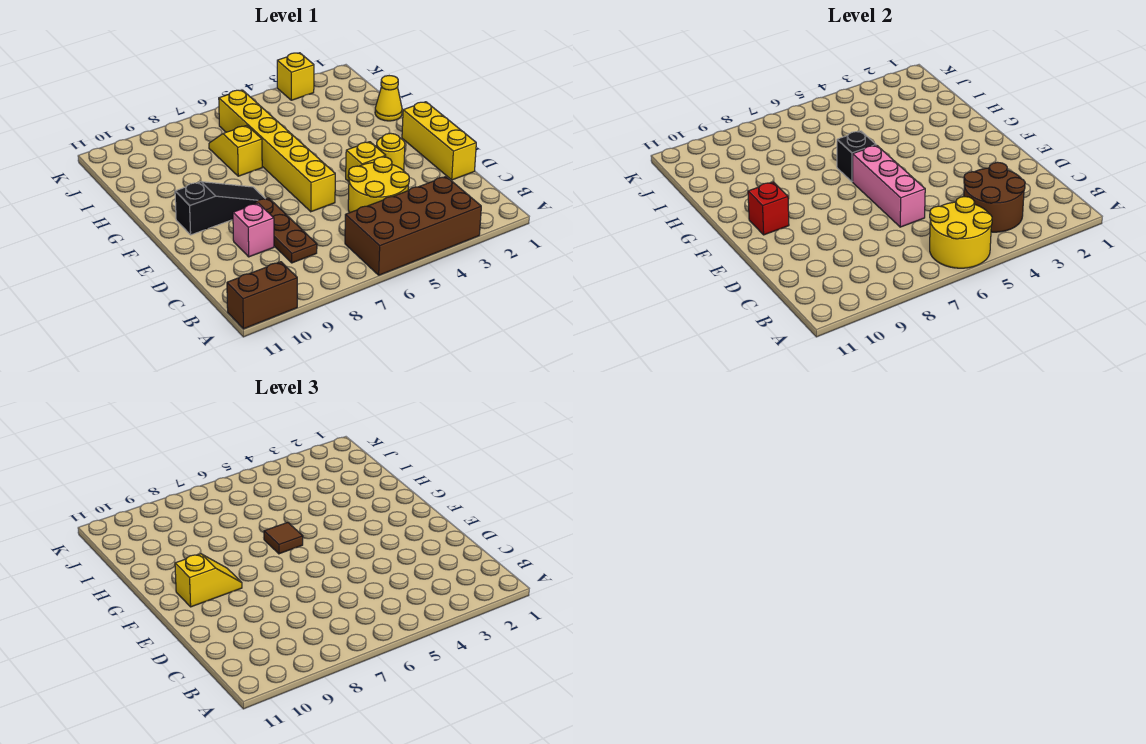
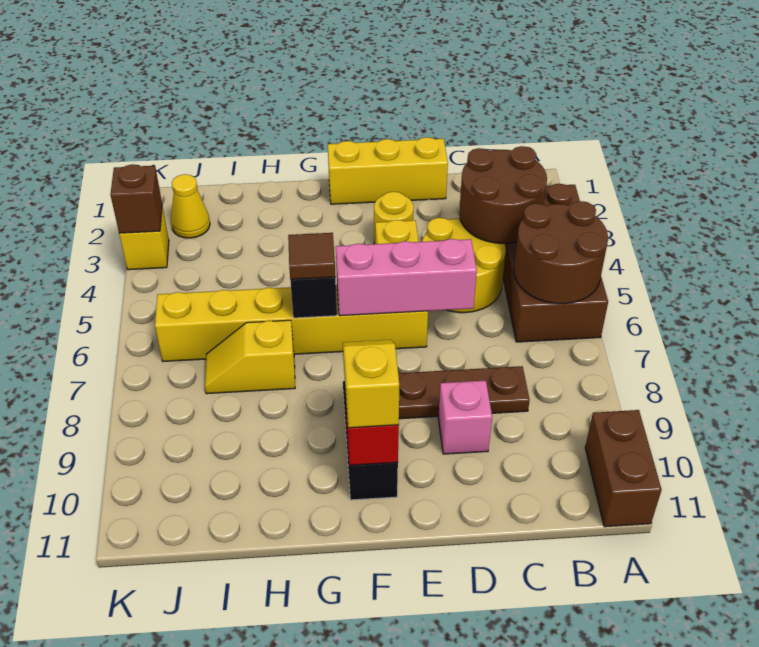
yellow 2x2 round brick [930,197,992,268] -> brown 2x2 round brick [514,201,608,304]
yellow 1x1 cone [375,76,402,121] -> yellow 1x1 cone moved to [171,174,210,238]
none -> brown 1x1 brick [110,164,162,233]

